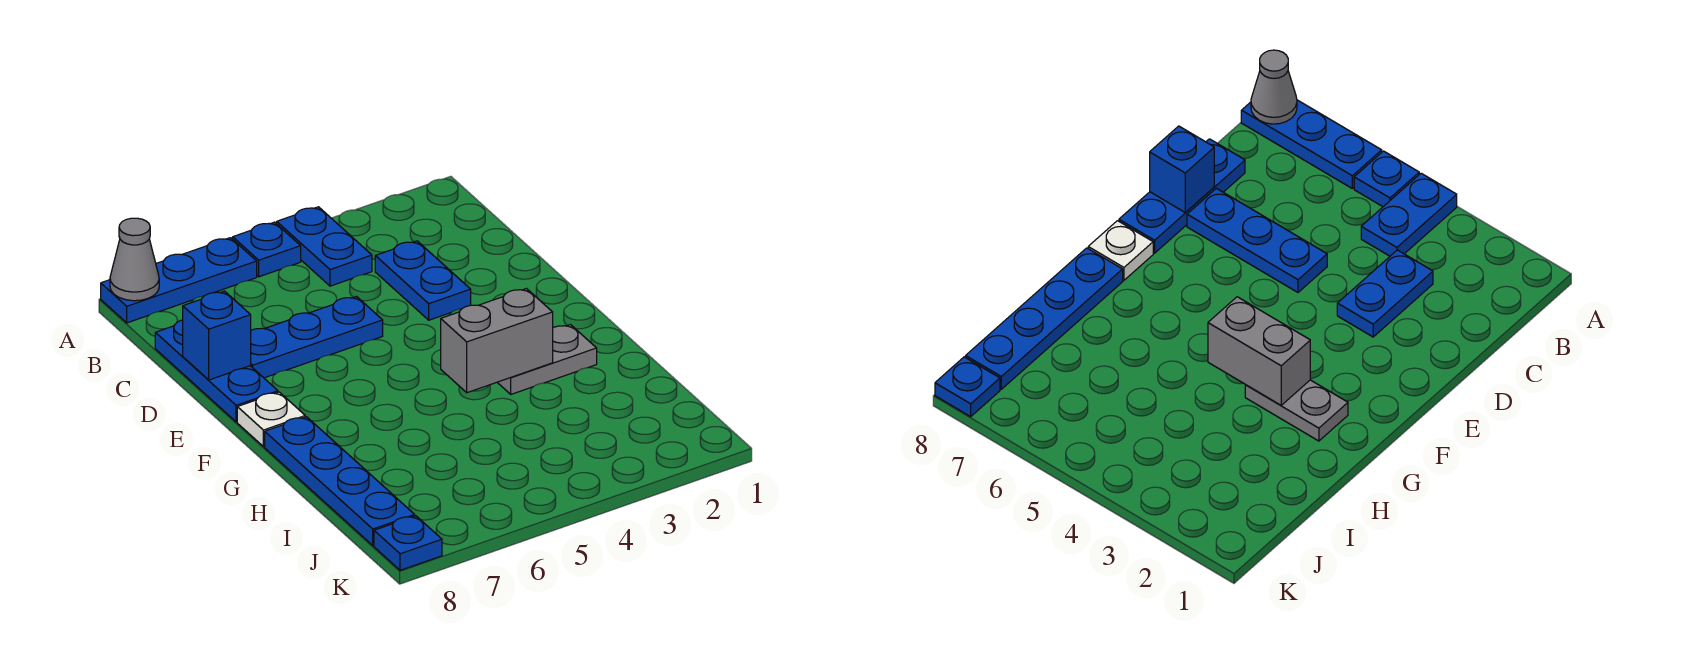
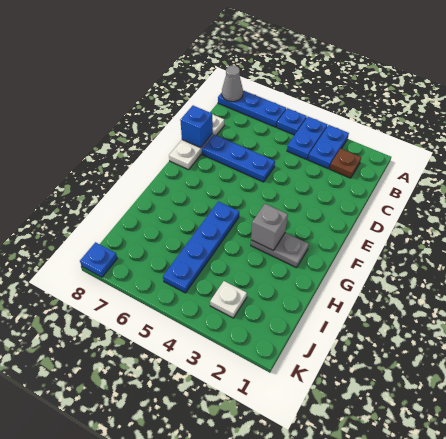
none -> brown 1x1 plate [330,149,361,178]
blue 1x2 plate [375,241,471,320] -> blue 1x2 plate moved to [308,125,349,169]
blue 1x3 plate [155,320,278,422] -> white 1x3 plate [169,114,224,170]
white 1x1 plate [237,392,305,447] -> white 1x1 plate moved to [210,281,247,318]
grey 1x2 brick [441,289,553,393] -> grey 1x1 brick [251,204,288,251]
blue 1x4 plate [265,417,415,545] -> blue 1x4 plate moved to [163,202,239,293]

